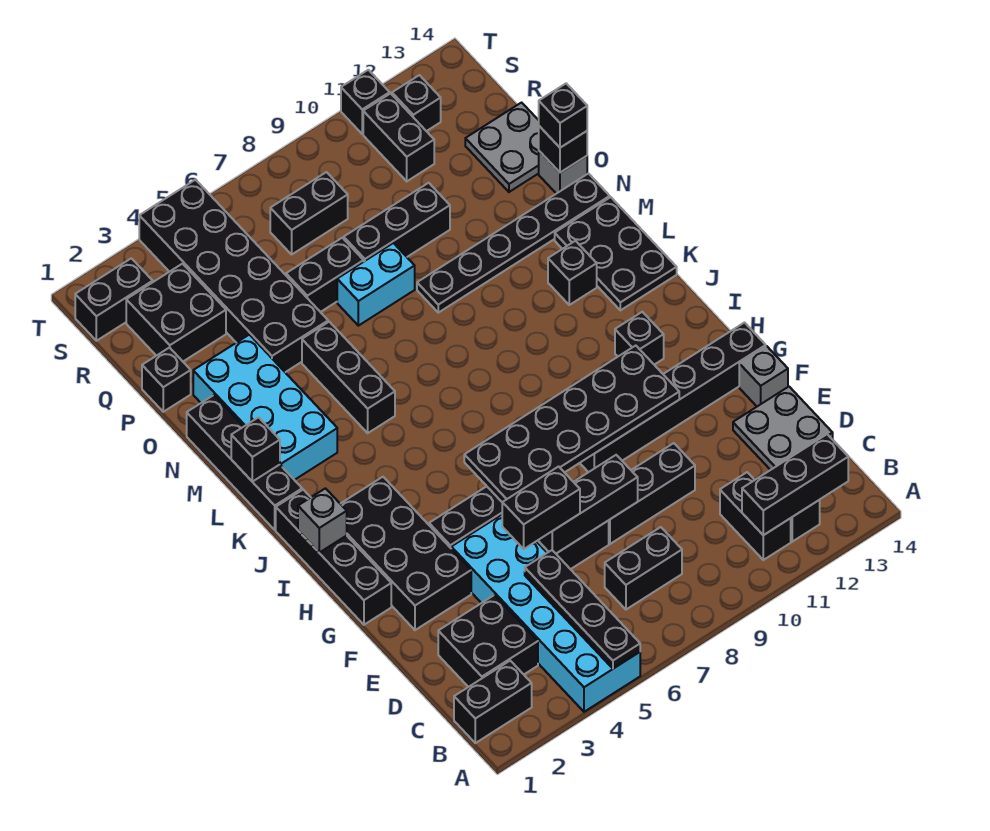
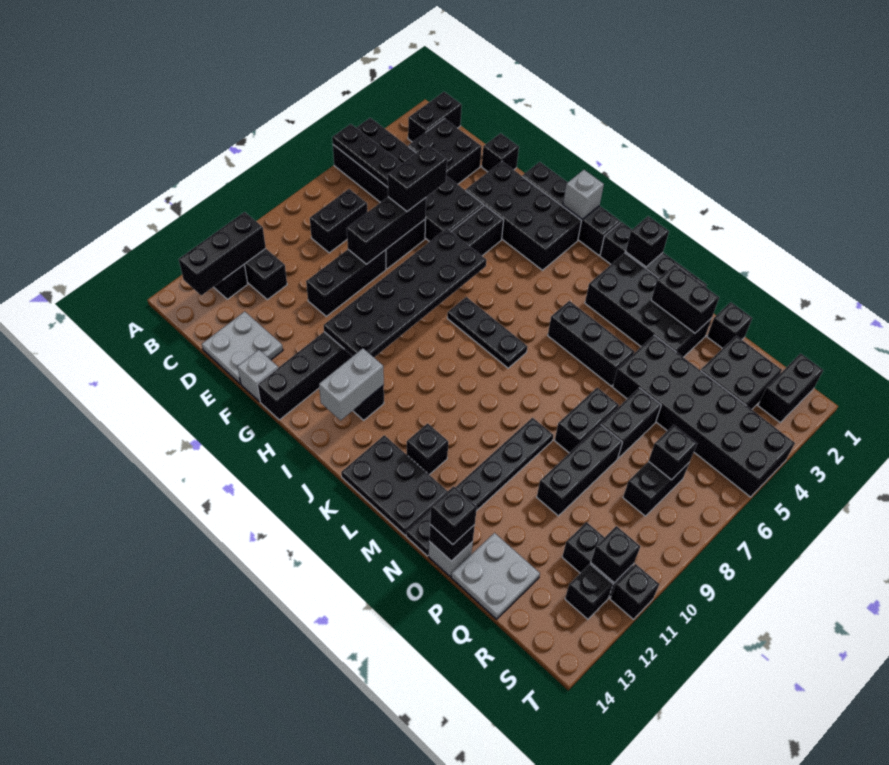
cyan 2x6 brick [451,515,640,712] -> black 2x6 brick [333,118,484,242]
none -> black 1x1 brick [482,133,519,172]
none -> black 1x3 plate [447,297,527,368]
none -> grey 1x2 brick [319,348,384,420]
cyan 2x4 brick [193,335,337,480] -> black 2x4 brick [585,253,712,357]
none -> black 1x2 brick [651,265,719,333]
cyan 1x2 brick [337,243,415,326] -> black 1x2 brick [555,388,619,453]
none -> black 1x1 brick [649,425,697,480]
none -> black 1x1 brick [591,526,640,583]

